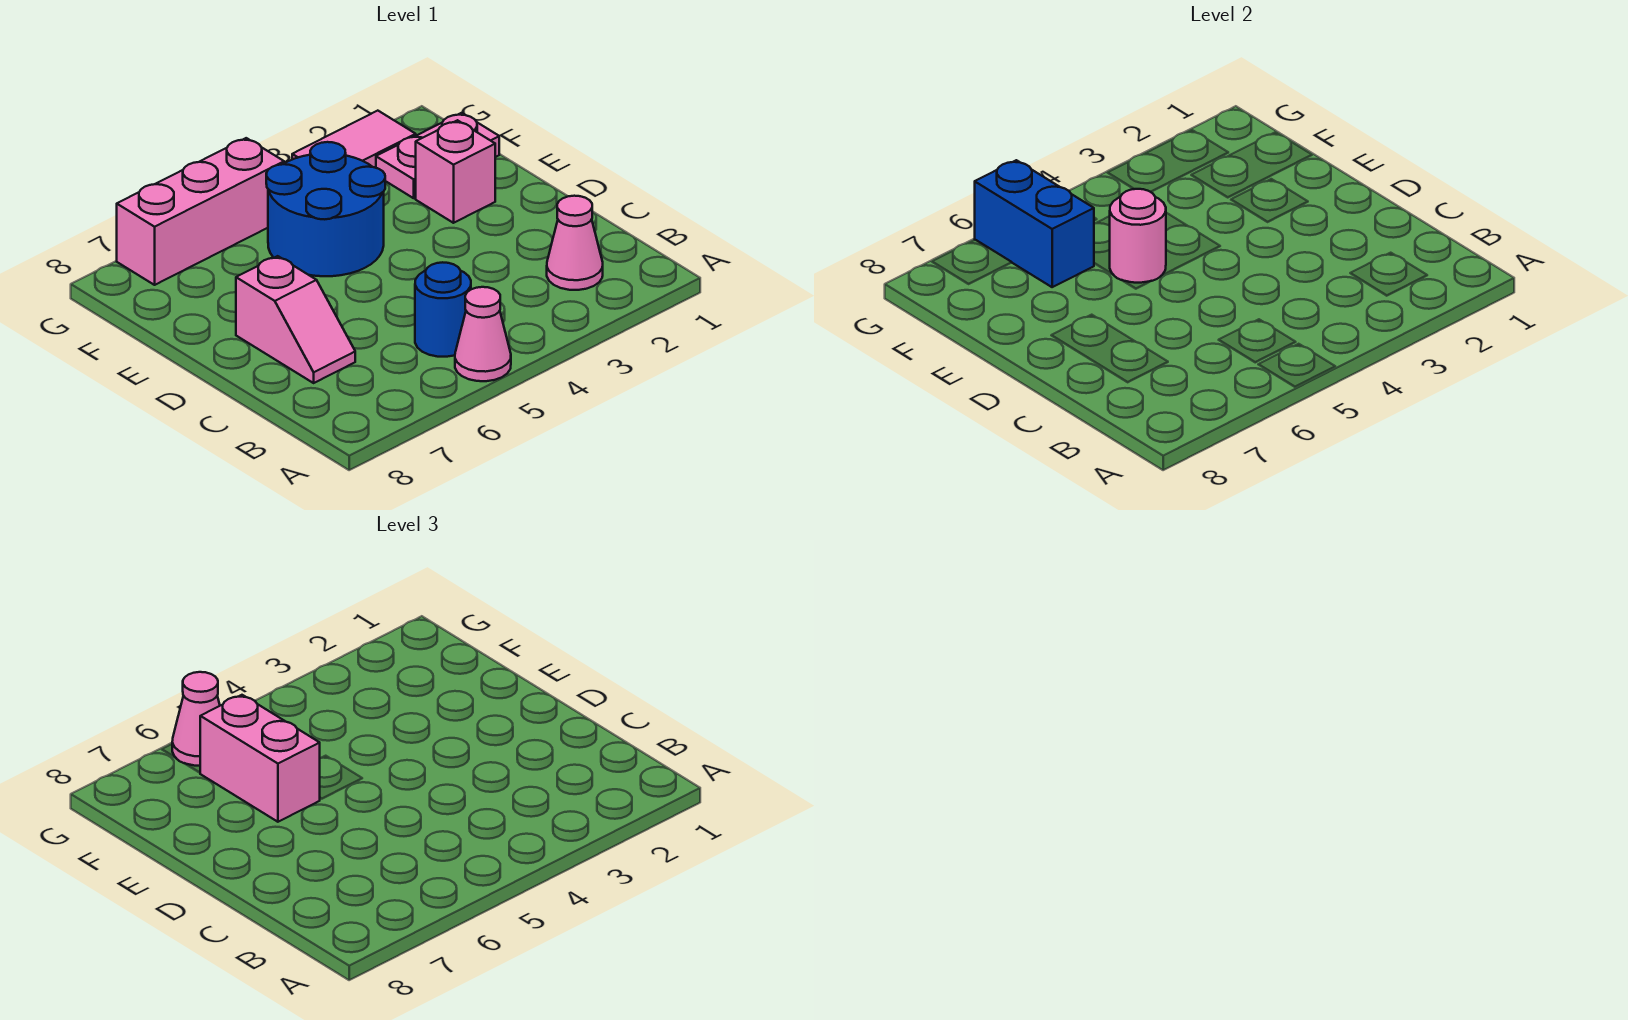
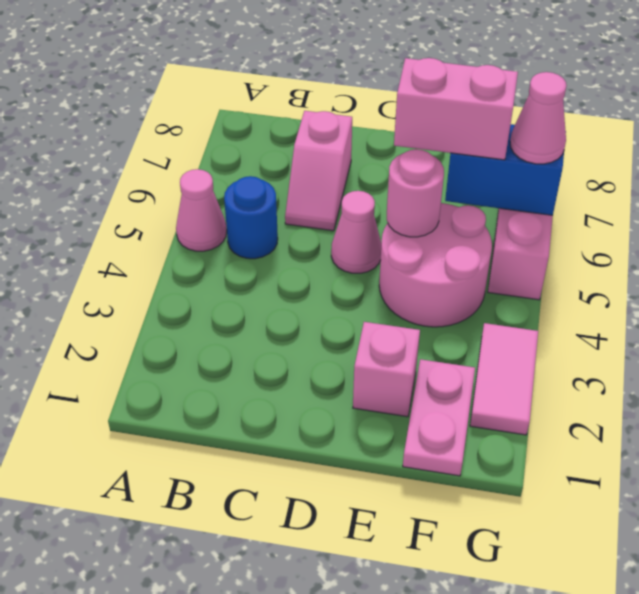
pink 1x1 cone [547,196,603,290] -> pink 1x1 cone moved to [331,191,381,273]
pink 1x2 slope [236,256,355,383] -> pink 1x2 slope turned to [285,111,352,231]
blue 2x2 round brick [266,142,385,276] -> pink 2x2 round brick [379,203,492,327]

